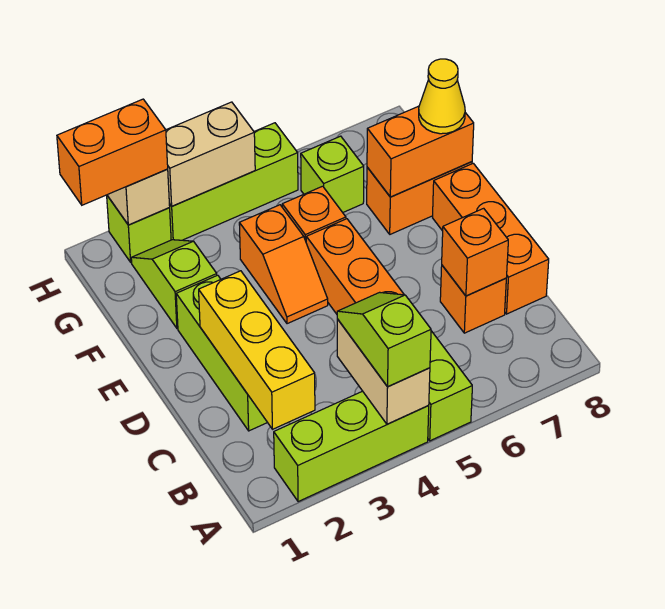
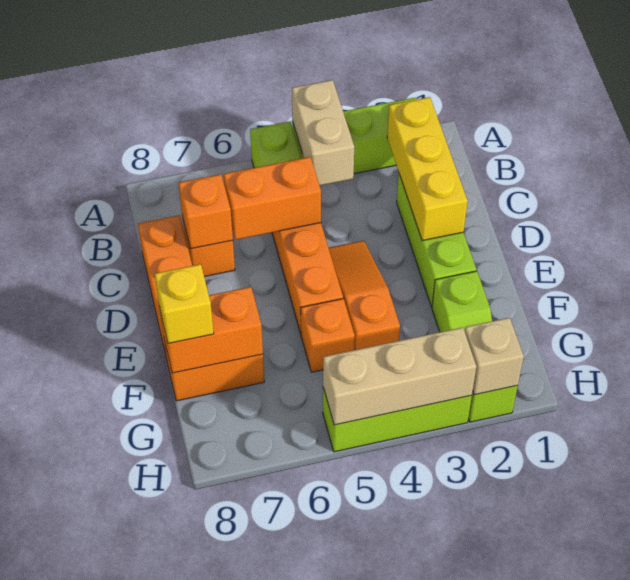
lime 1x2 slope [337,292,431,387] -> none
orange 1x2 slope [239,205,328,324] -> orange 1x3 slope [329,241,400,350]
yellow 1x1 cone [419,59,465,134] -> yellow 1x1 brick [155,264,214,343]
lime 1x1 brick [301,136,364,212] -> none
orange 1x2 brick [57,99,168,205] -> orange 1x2 brick moved to [224,157,321,240]
tan 1x2 brick [166,102,255,206] -> tan 1x3 brick [323,328,476,425]

